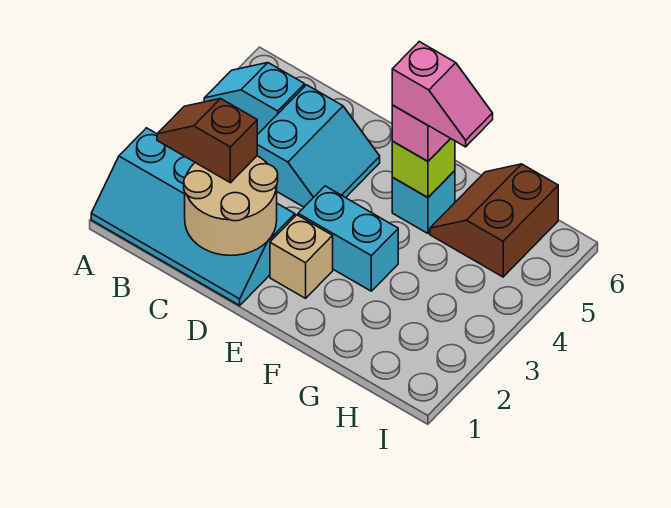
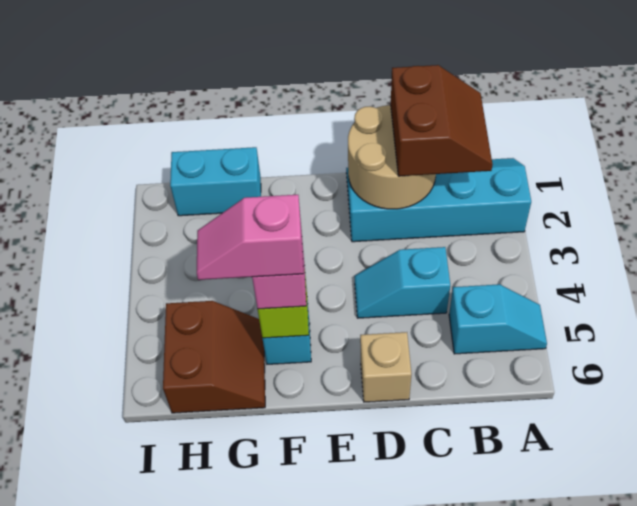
brown 1x2 slope [157,99,257,183] -> brown 2x2 slope [391,65,493,176]
cyan 2x2 slope [257,85,380,207] -> cyan 1x2 slope [354,247,450,318]
tan 1x1 brick [270,215,333,298] -> tan 1x1 brick moved to [360,332,411,402]
cyan 1x2 brick [298,186,398,291] -> cyan 1x2 brick moved to [170,147,261,216]

